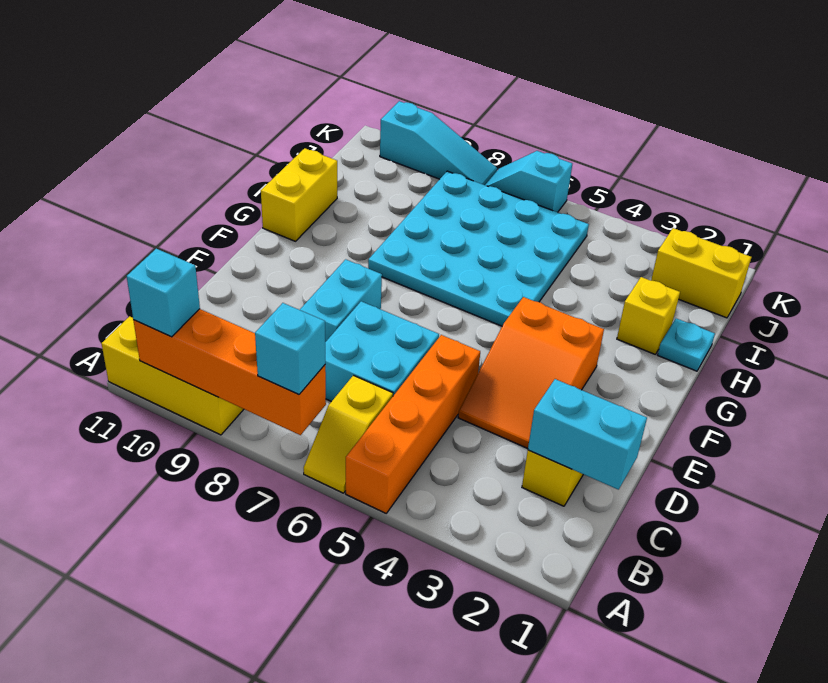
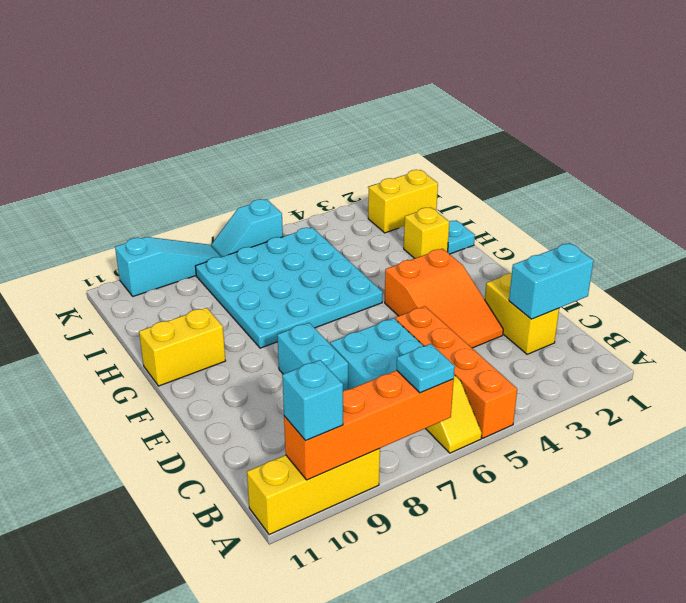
cyan 1x1 brick [255,303,325,395] -> cyan 1x1 plate [397,344,455,393]
yellow 1x2 brick [261,148,337,241] -> yellow 1x2 brick turned to [139,308,226,386]

